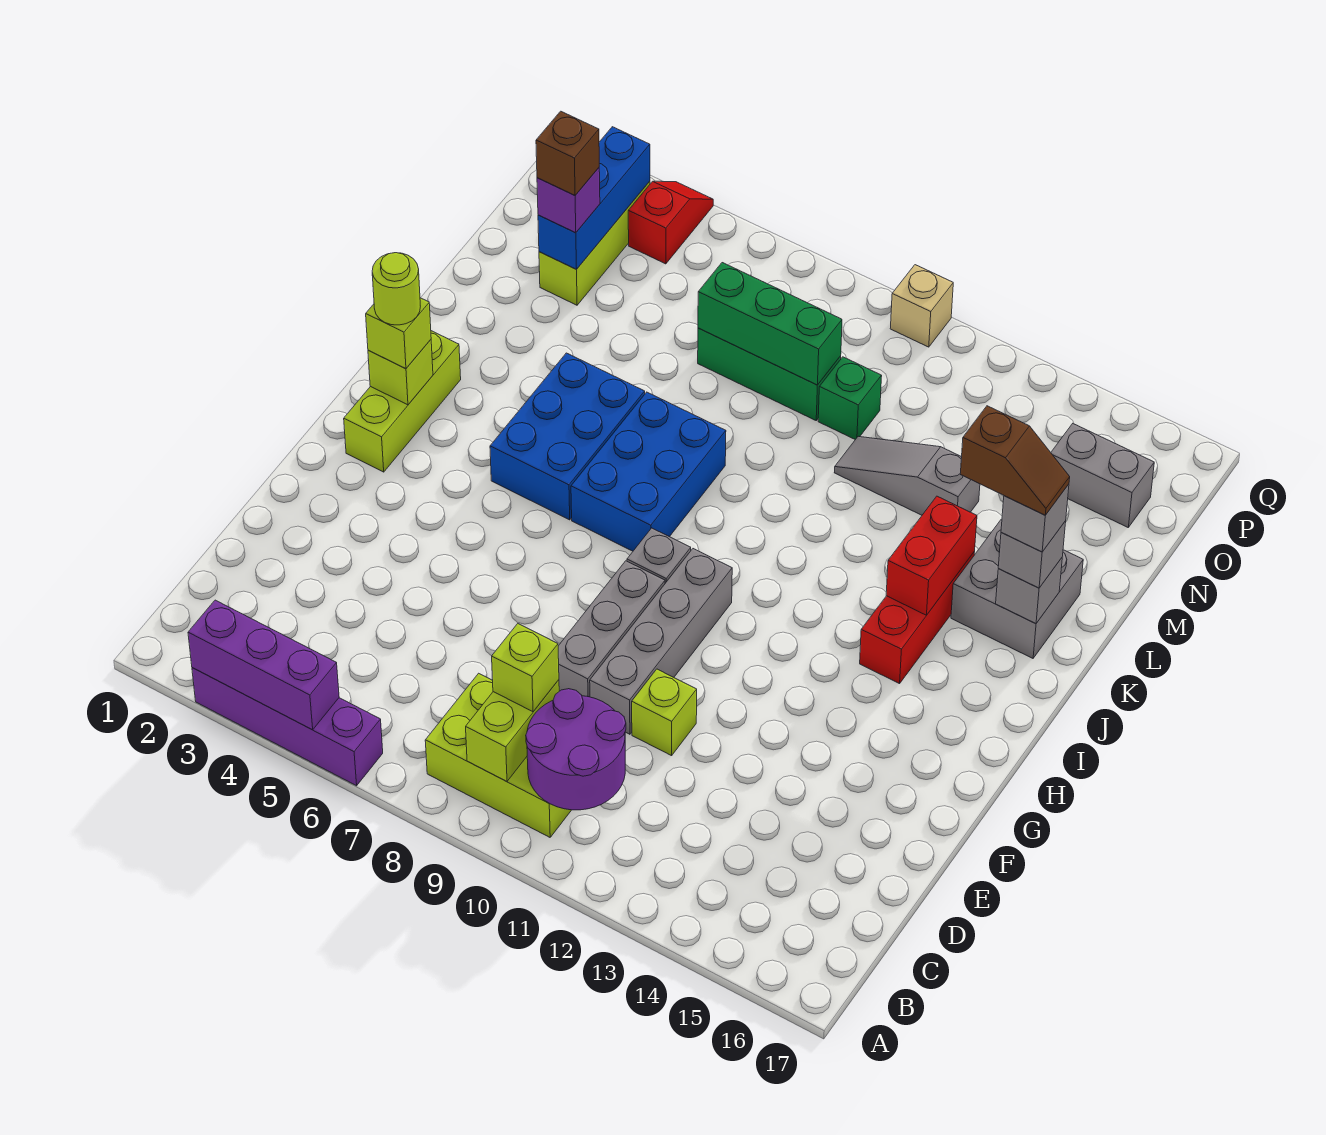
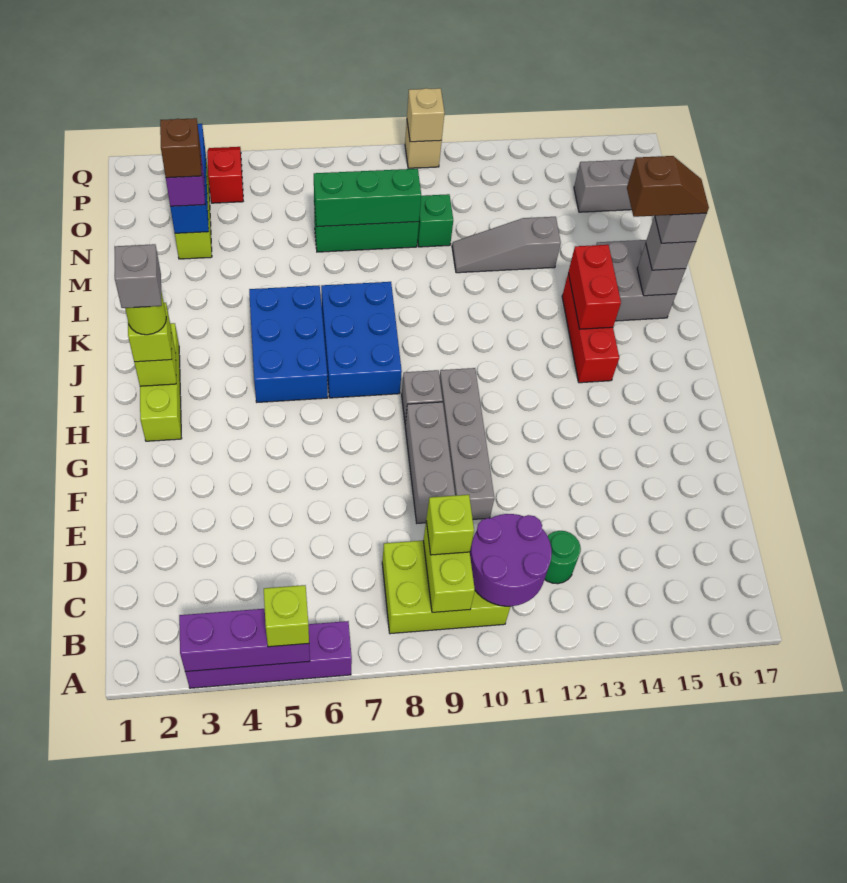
none -> green 1x1 round brick [545,531,581,584]
lime 1x1 brick [632,669,697,756] -> lime 1x1 brick moved to [264,585,309,647]
none -> grey 1x1 brick [114,244,162,308]
none -> tan 1x1 brick [407,88,444,142]

